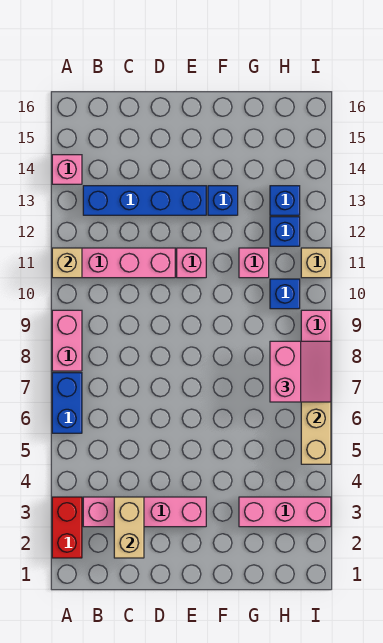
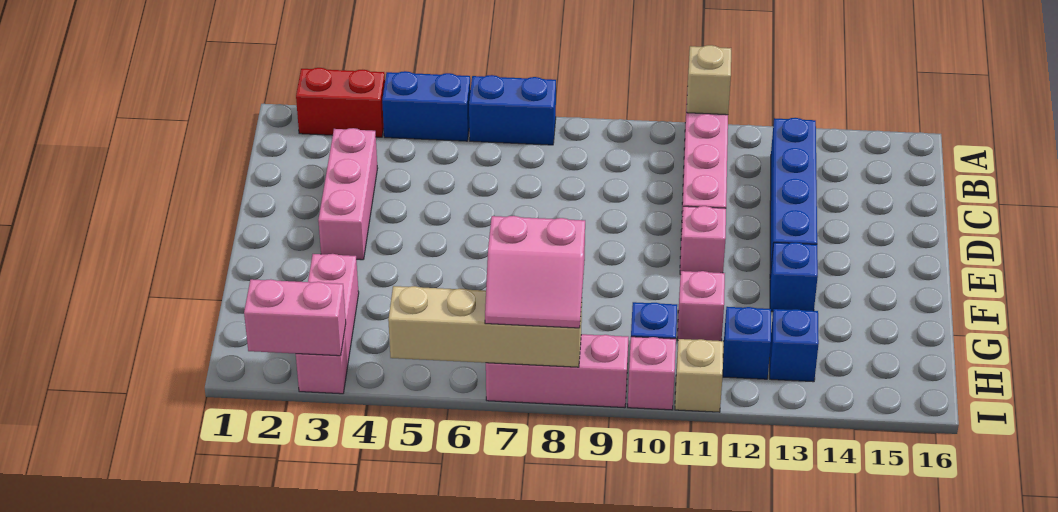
none -> blue 1x2 brick [382,71,470,141]
pink 1x2 brick [52,310,82,371] -> pink 1x2 brick moved to [244,279,346,356]
pink 1x1 brick [52,155,82,184] -> pink 1x1 brick moved to [628,337,676,410]
pink 1x4 brick [83,497,206,527] -> pink 1x3 brick [318,128,378,260]
tan 1x2 brick [114,497,144,558] -> none

